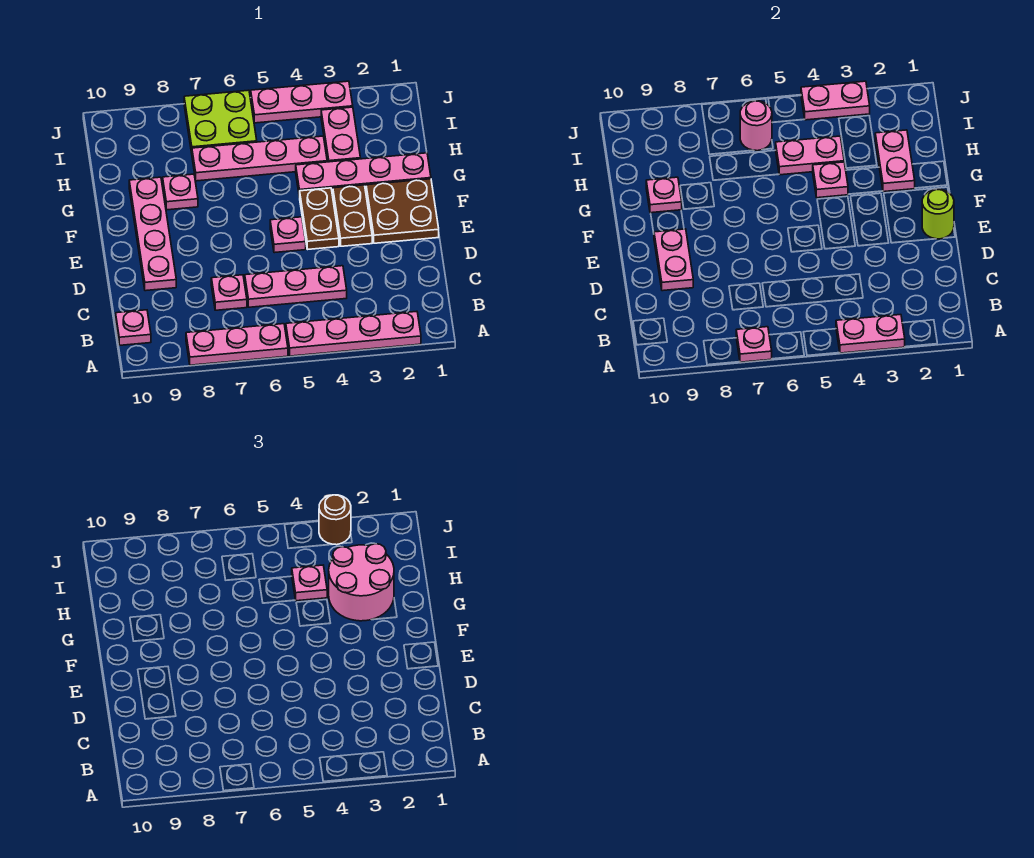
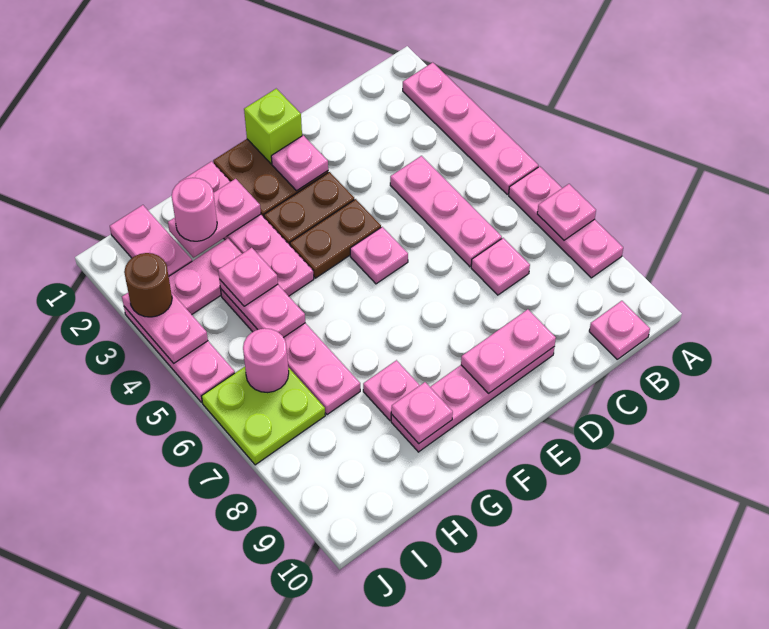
pink 1x2 plate [836,315,905,353] -> pink 1x2 plate moved to [110,205,192,276]
lime 1x1 round brick [922,189,954,239] -> lime 1x1 brick [244,89,302,164]
pink 2x2 round brick [329,544,394,621] -> pink 1x1 round brick [172,178,217,241]
pink 1x1 plate [813,162,848,198] -> pink 1x1 plate moved to [271,135,328,191]

